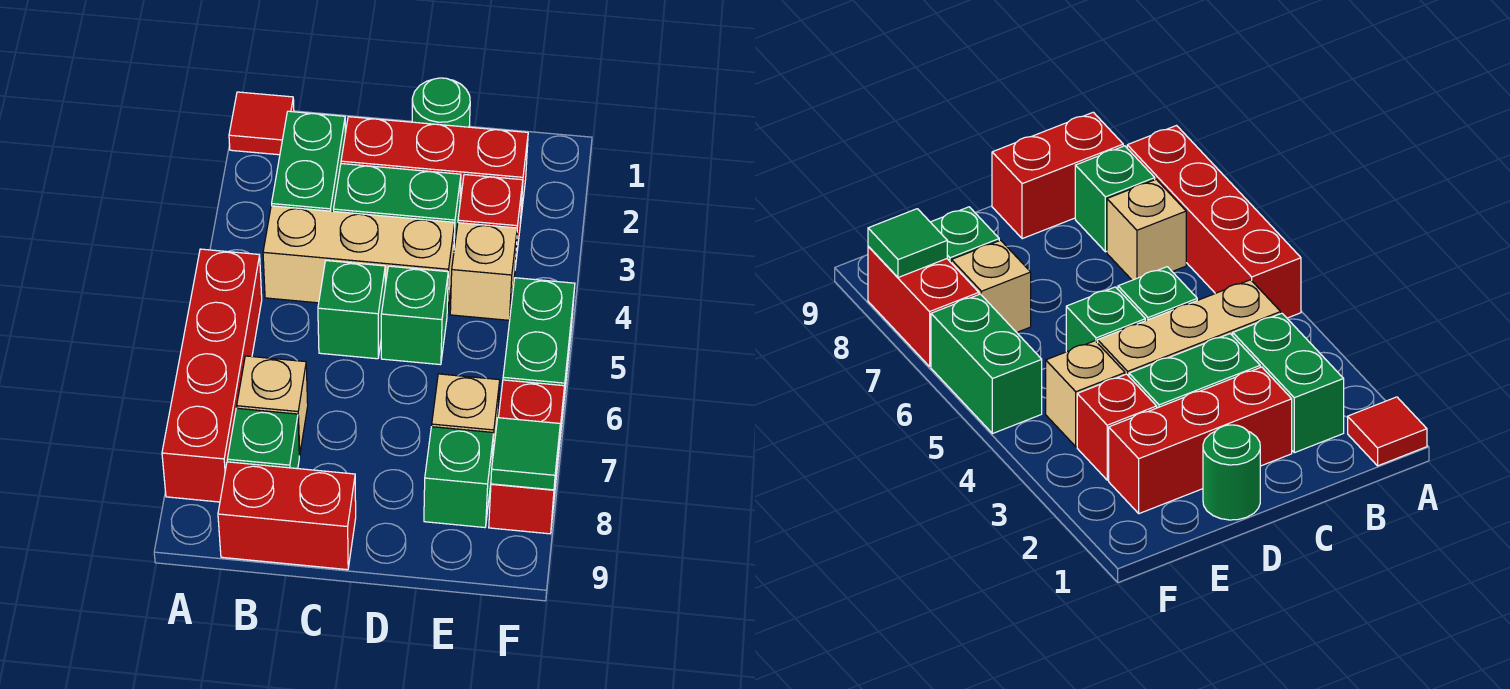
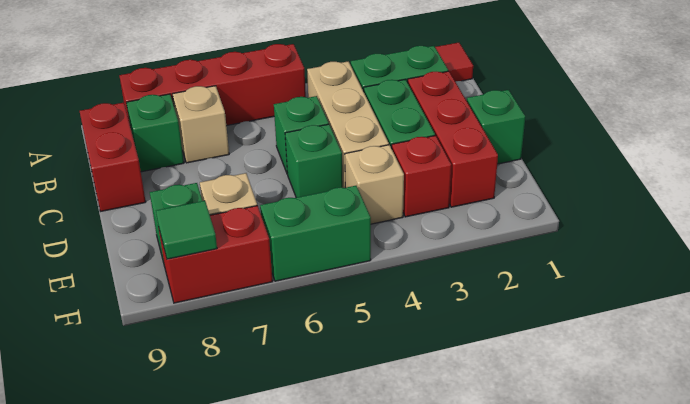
green 1x1 round brick [412,78,470,127] -> green 1x1 brick [467,90,525,164]

